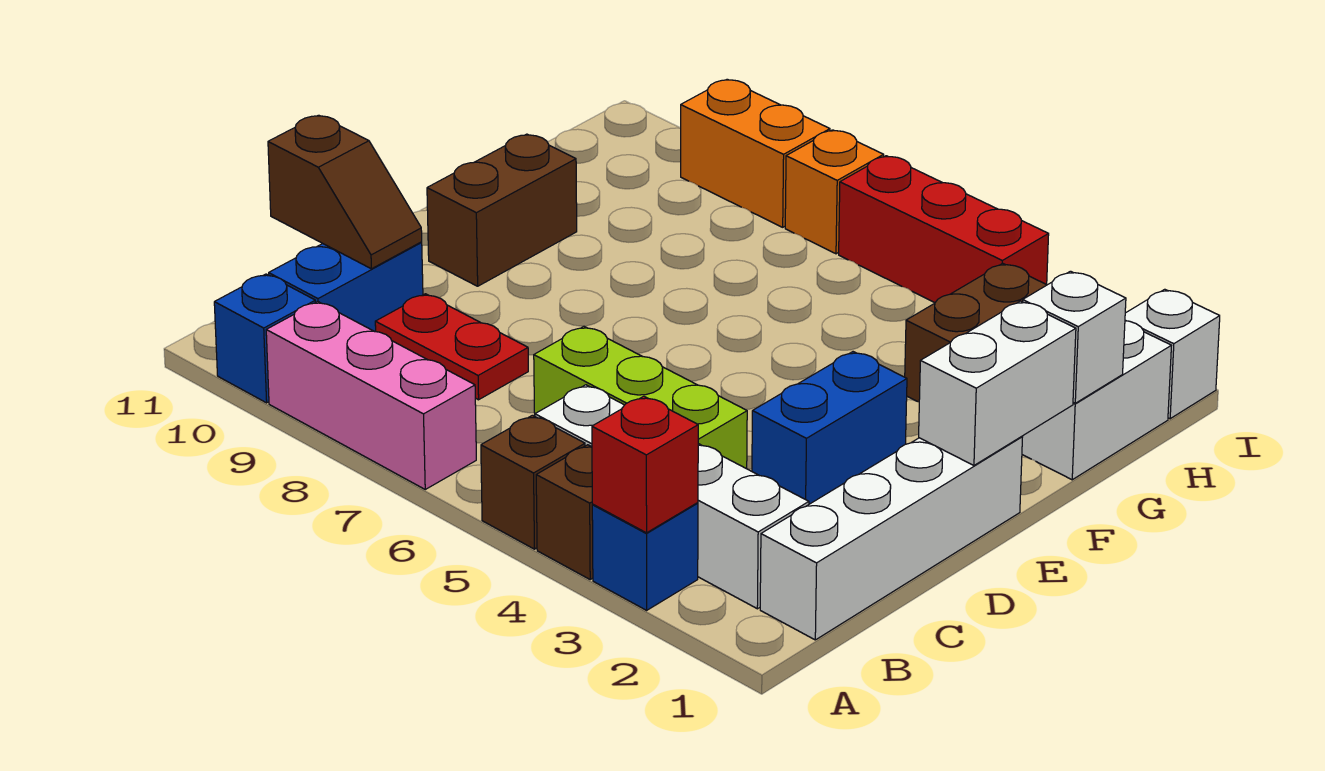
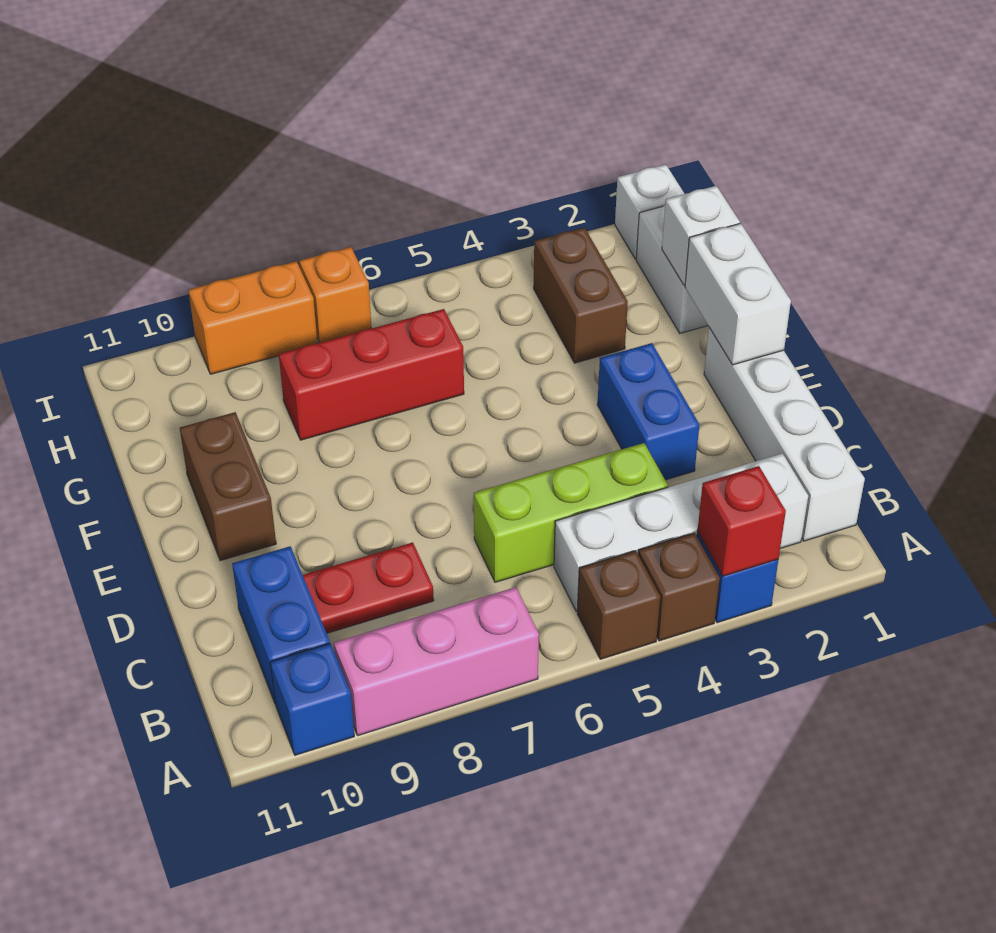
brown 1x2 slope [268,115,422,269] -> none
red 1x3 brick [839,156,1049,303] -> red 1x3 brick moved to [279,309,464,440]

